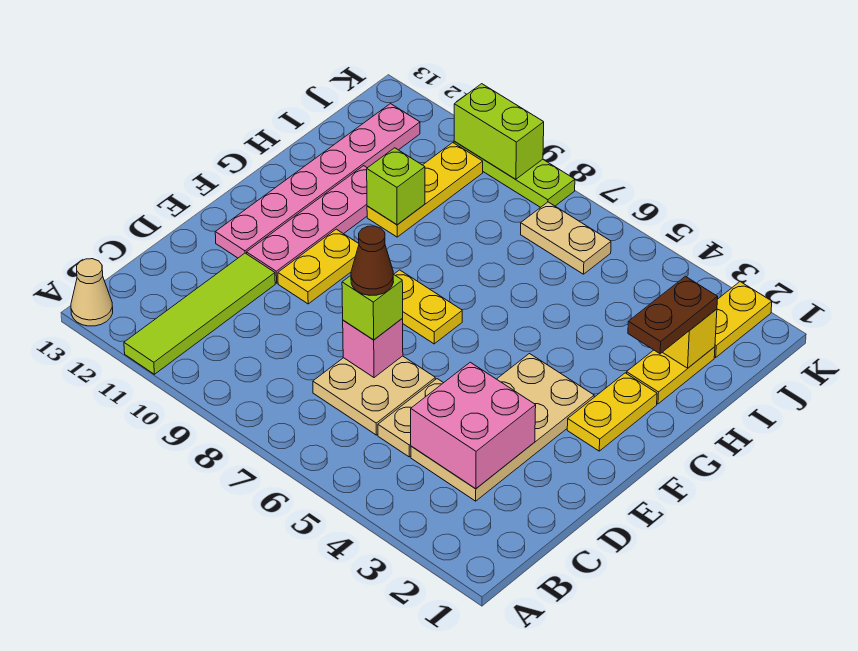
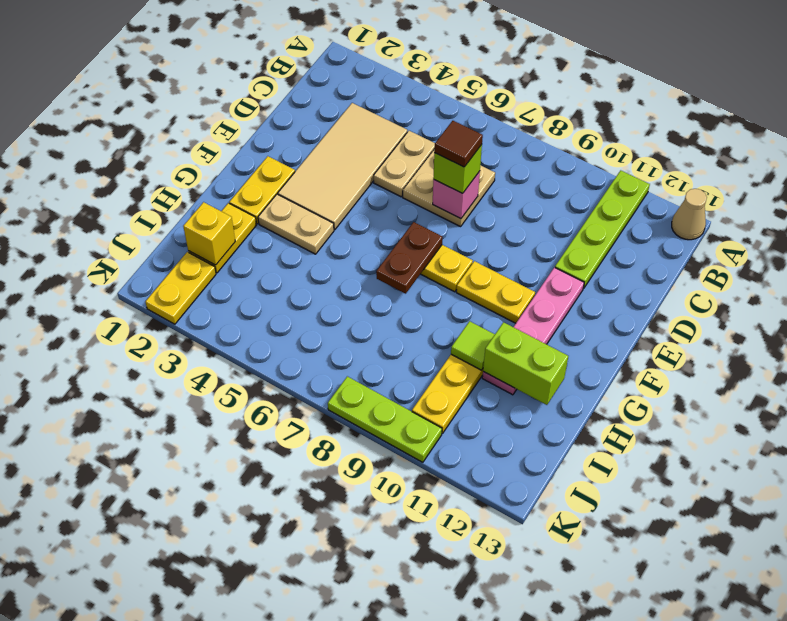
lime 1x4 tile [124,253,275,374] -> lime 1x4 plate [555,171,650,289]
tan 2x4 plate [411,354,594,501] -> tan 2x4 tile [278,103,407,230]
pink 2x2 brick [411,362,536,489] -> none
brown 1x1 cone [351,226,394,295] -> brown 1x1 tile [434,121,483,167]
yellow 1x2 plate [278,229,359,304] -> yellow 1x2 plate turned to [456,261,535,323]
pink 1x6 plate [215,104,420,258] -> none
brown 1x2 plate [628,276,718,354] -> brown 1x2 plate moved to [376,222,442,294]
lime 1x1 brick [367,148,425,225] -> lime 1x1 tile [451,321,495,370]
tan 1x2 plate [521,202,611,274] -> tan 1x2 plate moved to [258,194,334,254]
lime 1x2 brick [454,84,544,179] -> lime 1x2 brick moved to [483,322,568,405]

